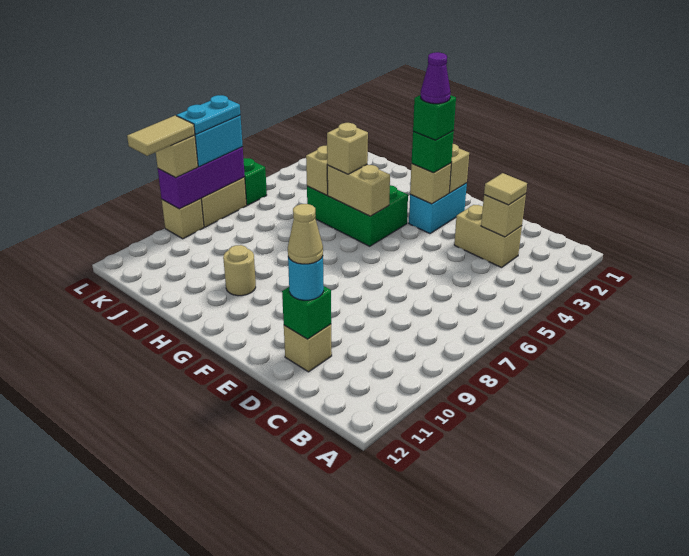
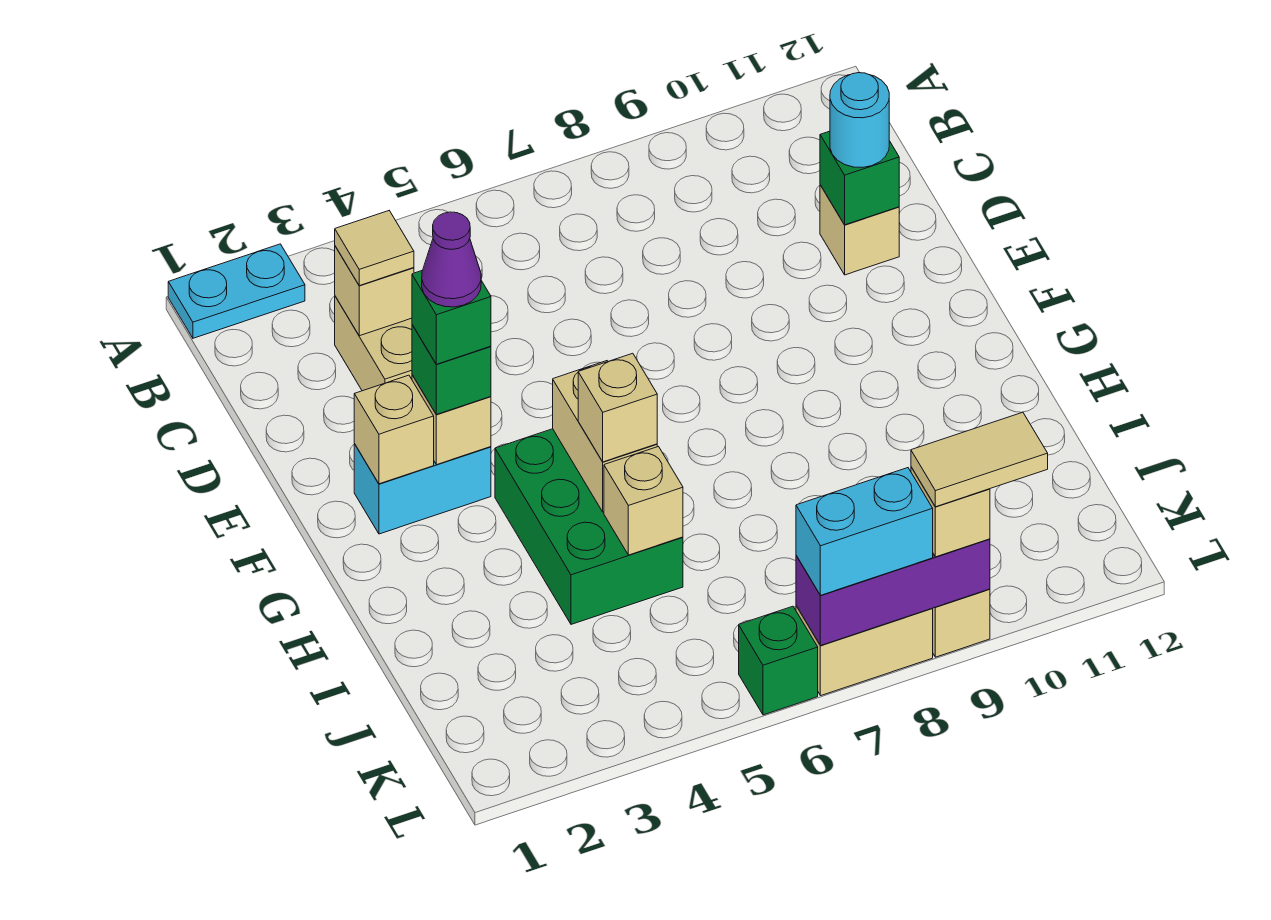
tan 1x1 cone [288,204,323,264] -> none
tan 1x1 round brick [223,245,256,296] -> none
cyan 1x2 plate [176,95,240,134] -> cyan 1x2 plate moved to [168,244,305,338]

